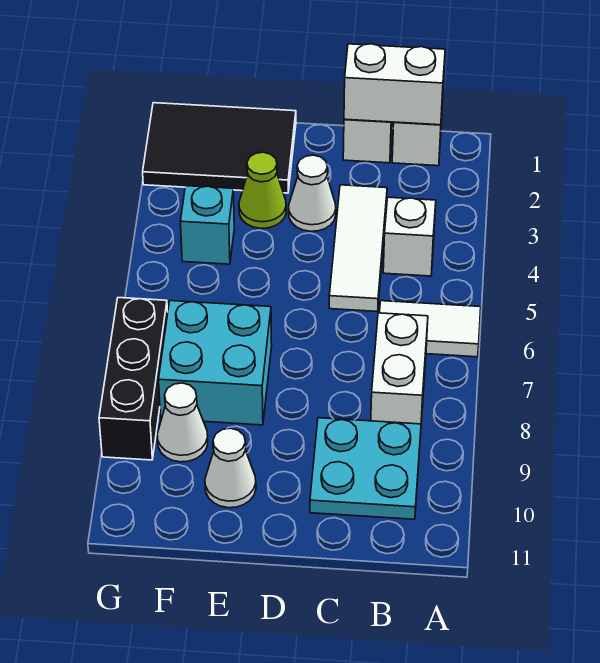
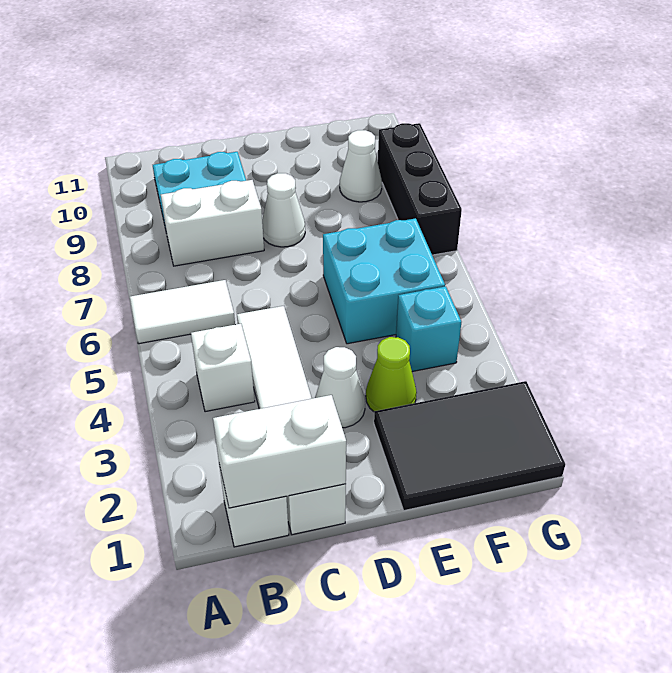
white 1x2 brick [371,313,428,424] -> white 1x2 brick turned to [161,180,264,266]
cyan 2x2 brick [159,301,272,425] -> cyan 2x2 brick moved to [323,218,445,344]
white 1x1 cone [205,428,256,508] -> white 1x1 cone moved to [262,173,305,247]

